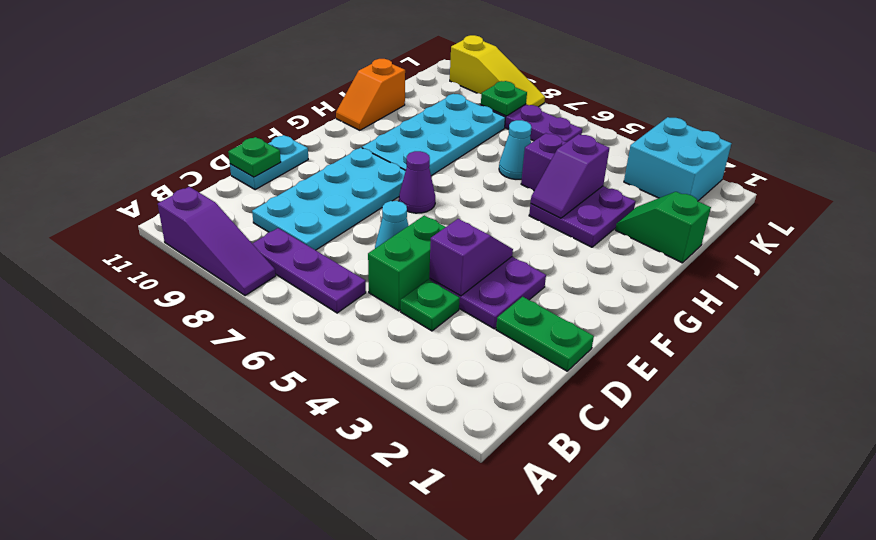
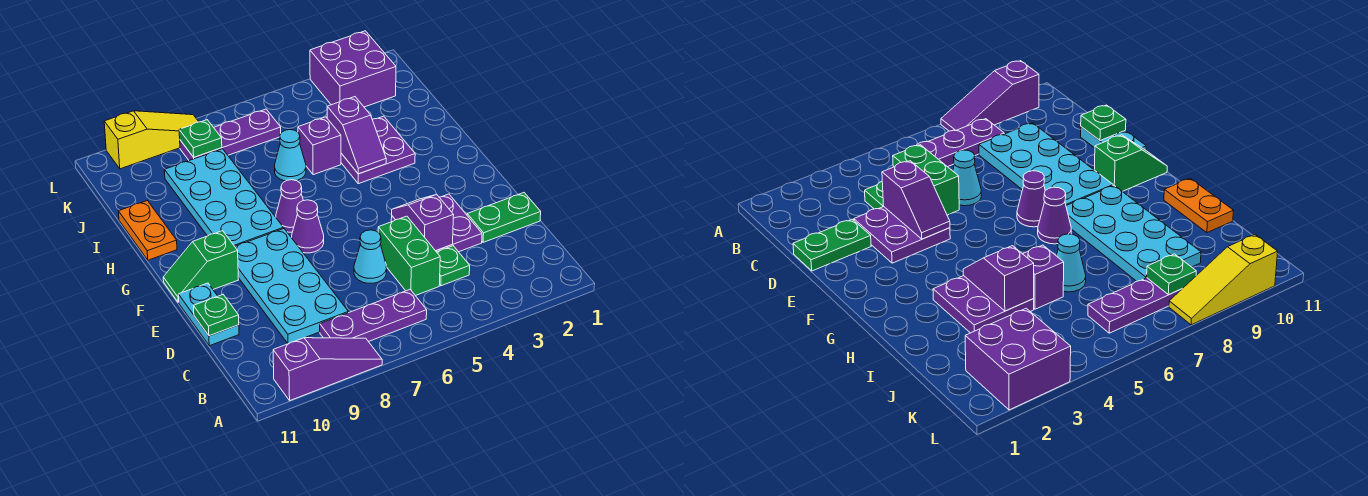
none -> purple 1x1 cone [276,180,303,232]
orange 1x2 slope [336,59,405,130] -> orange 1x2 plate [118,201,177,260]
green 1x2 slope [615,192,711,263] -> green 1x2 slope moved to [163,231,238,302]
cyan 2x2 brick [624,117,731,201] -> purple 2x2 brick [310,31,396,107]

